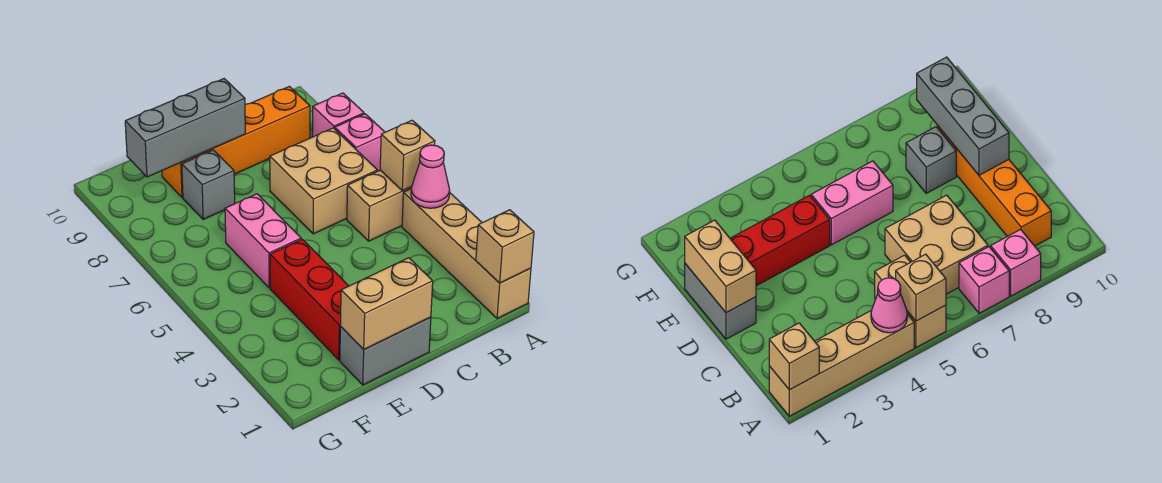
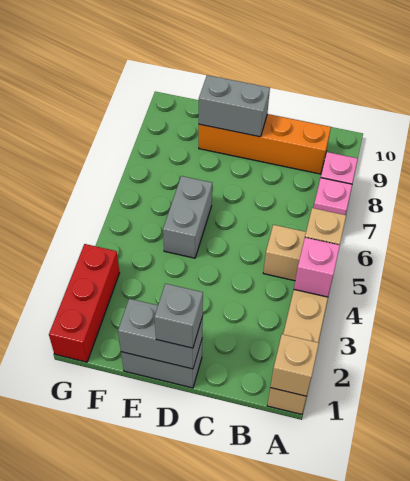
pink 1x1 cone [411,145,450,208] -> pink 1x1 brick [294,238,340,297]
tan 2x2 brick [270,128,377,234] -> none
tan 1x2 brick [340,258,433,349] -> grey 1x2 brick [118,299,203,369]
grey 1x3 brick [125,79,245,177] -> grey 1x2 brick [199,75,270,137]
red 1x3 brick [270,239,348,360] -> red 1x3 brick moved to [49,244,119,362]
pink 1x2 brick [225,194,301,288] -> grey 1x2 brick [163,176,212,258]
grey 1x1 brick [182,150,235,219] -> grey 1x1 brick moved to [154,284,203,348]

